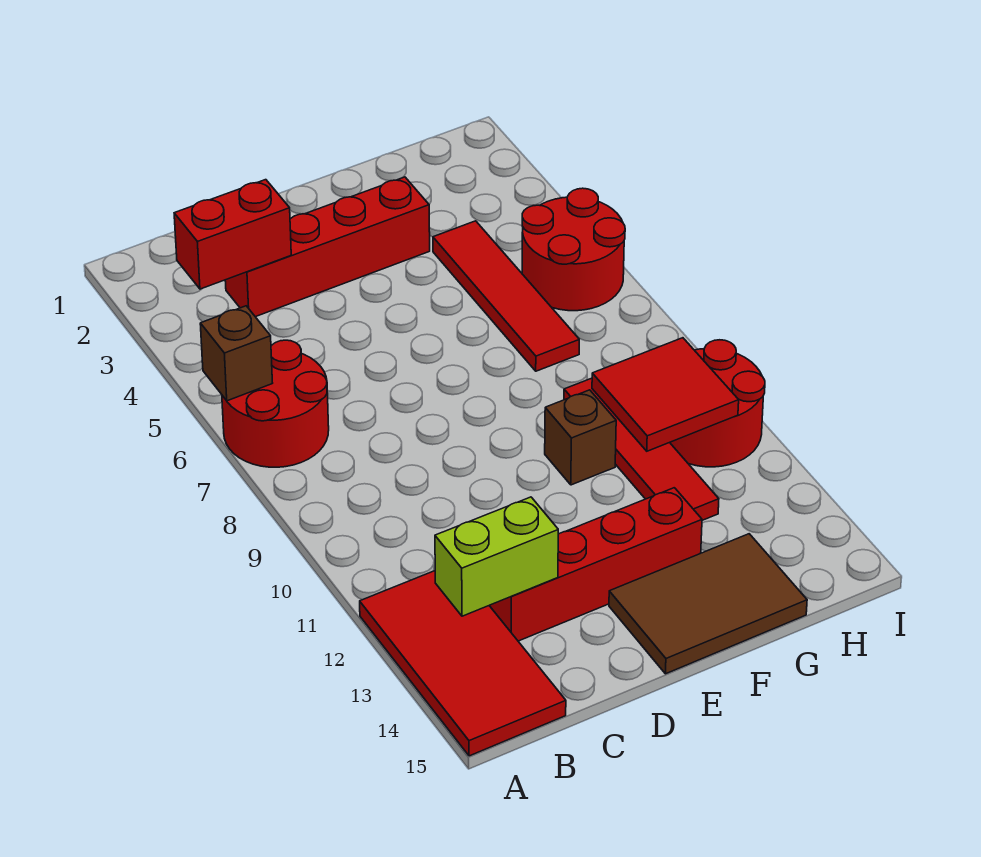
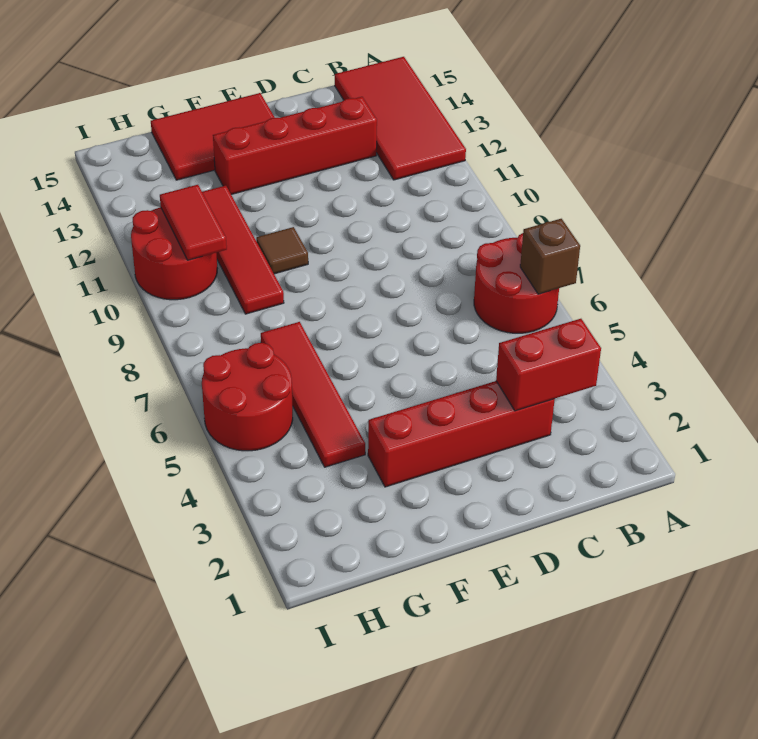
lime 1x2 brick [435,497,558,616] -> none
brown 2x3 tile [609,534,807,674] -> red 2x3 tile [151,93,275,180]
brown 1x1 brick [545,390,616,485] -> brown 1x1 tile [256,227,308,274]
red 2x2 tile [592,338,739,451] -> red 1x2 tile [160,185,227,260]

